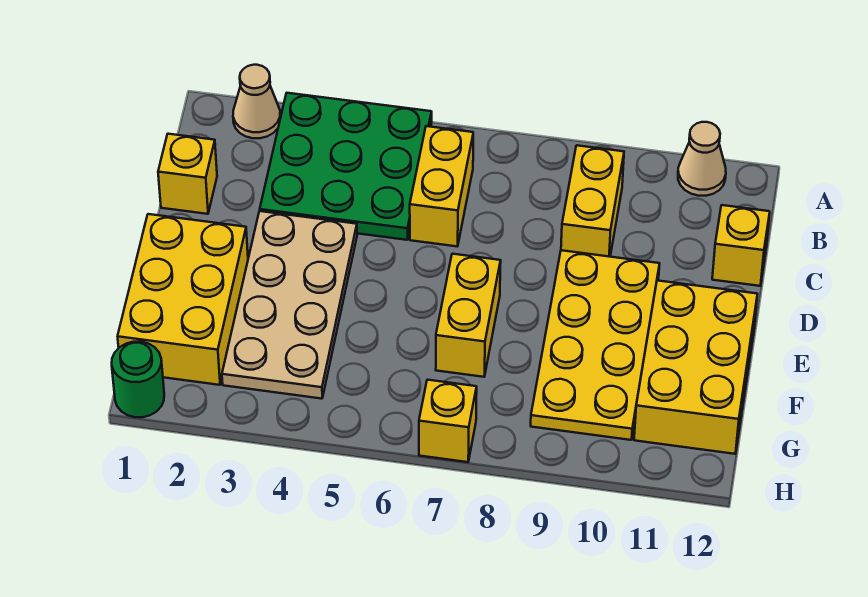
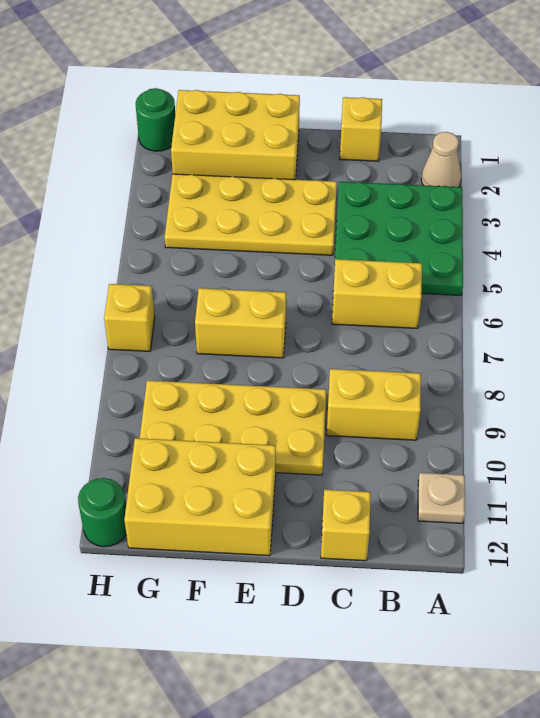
tan 1x1 cone [678,122,726,196] -> tan 1x1 plate [418,473,465,523]
tan 2x4 plate [222,211,357,399] -> yellow 2x4 plate [165,174,337,255]
none -> green 1x1 round brick [78,478,126,547]

